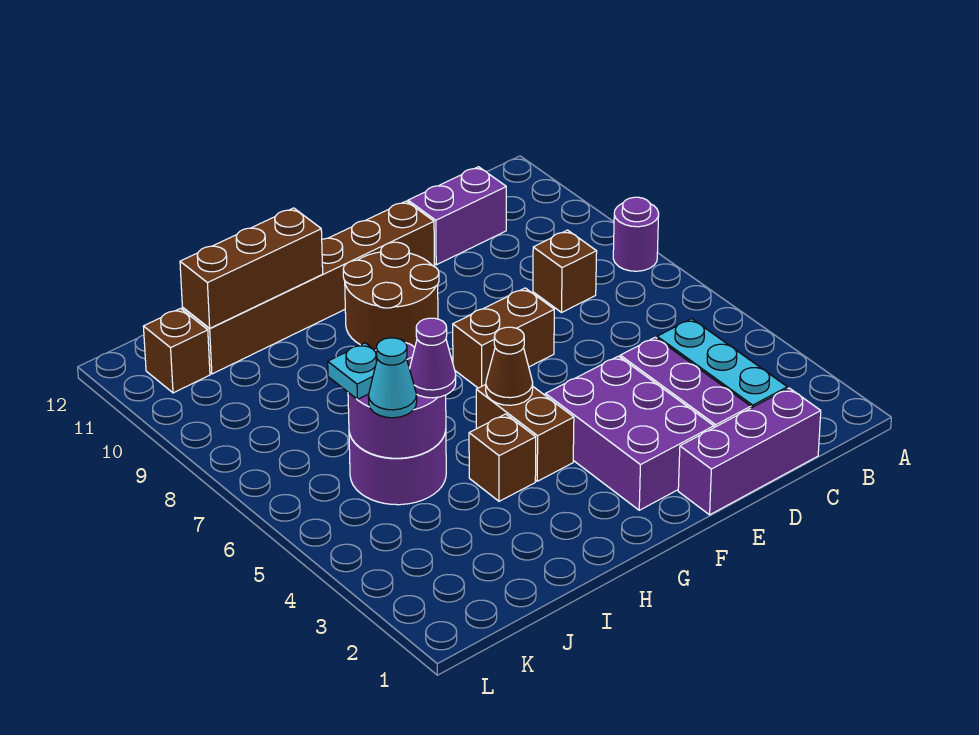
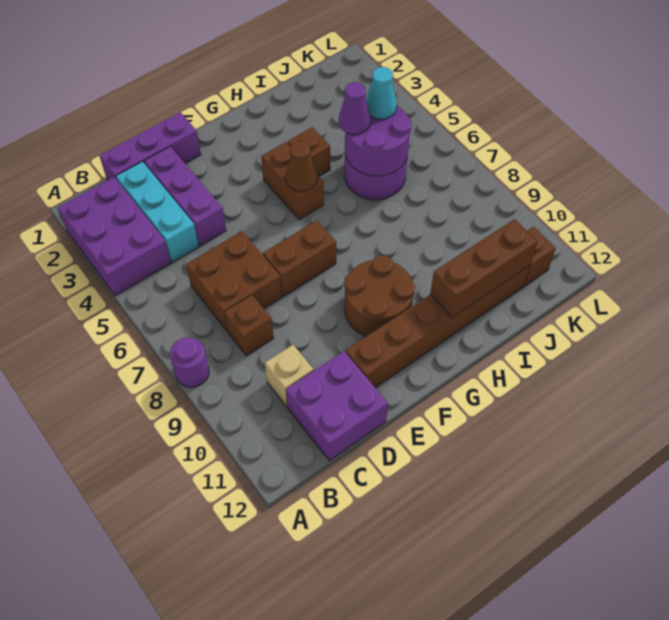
none -> brown 2x2 brick [186,231,282,331]
none -> tan 1x1 brick [265,345,314,406]
purple 1x2 brick [408,167,506,265] -> purple 2x2 brick [286,351,388,461]
purple 2x3 brick [545,356,714,510] -> purple 2x3 brick moved to [58,177,171,296]
cyan 1x1 plate [328,343,377,399] -> none

